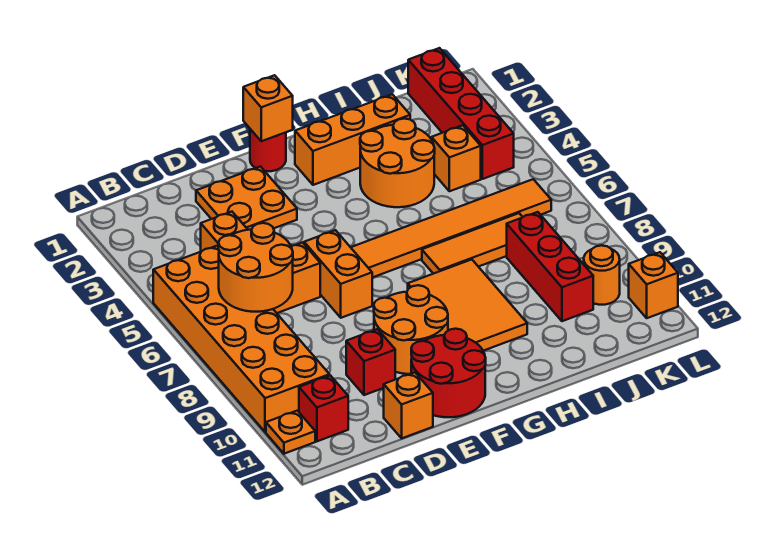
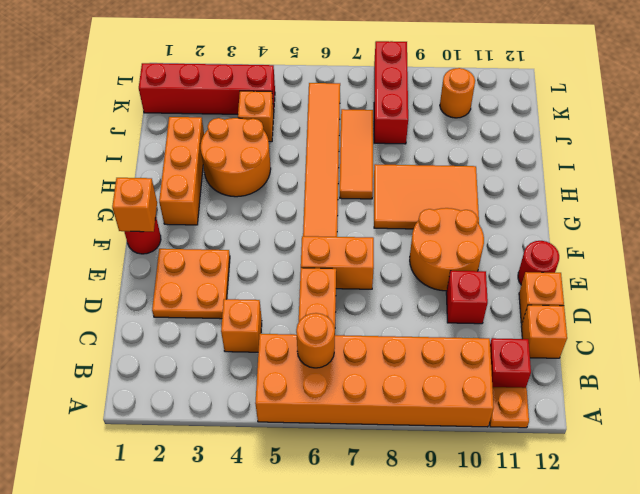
orange 2x2 round brick [218,223,293,312] -> orange 1x1 round brick [296,313,335,368]
red 2x2 round brick [411,329,486,417] -> red 1x1 round brick [518,241,559,285]
red 1x3 brick [507,212,593,321] -> red 1x3 brick turned to [374,41,408,144]
orange 1x1 brick [629,252,678,318] -> orange 1x1 brick moved to [521,305,567,358]

